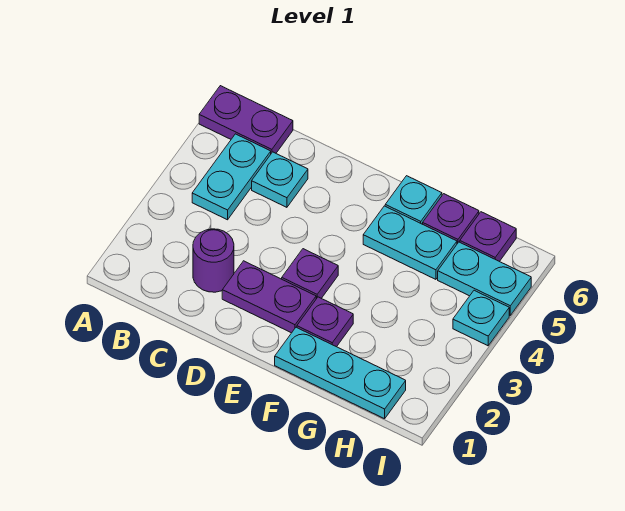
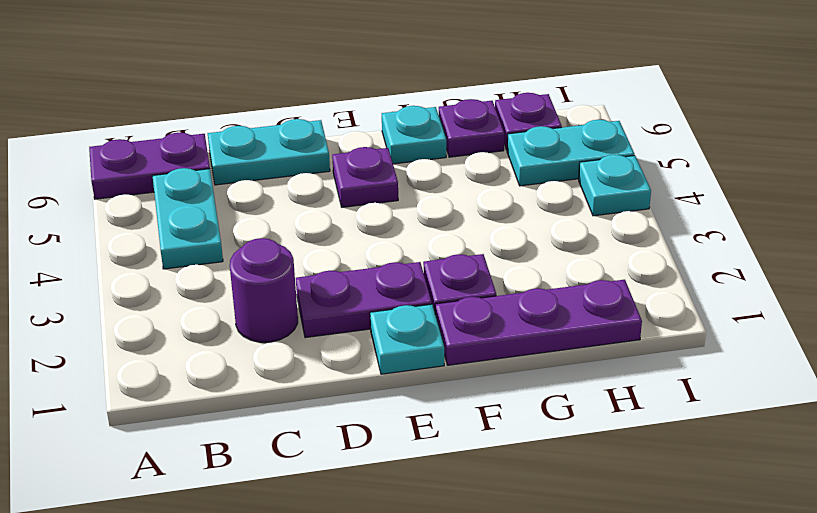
cyan 1x1 plate [252,152,308,207] -> cyan 1x1 plate moved to [370,304,444,374]
purple 1x1 plate [282,249,338,299] -> purple 1x1 plate moved to [332,147,398,207]
cyan 1x3 plate [275,327,406,419] -> purple 1x3 plate [435,280,642,365]
cyan 1x2 plate [363,206,457,279] -> cyan 1x2 plate moved to [208,119,330,185]

